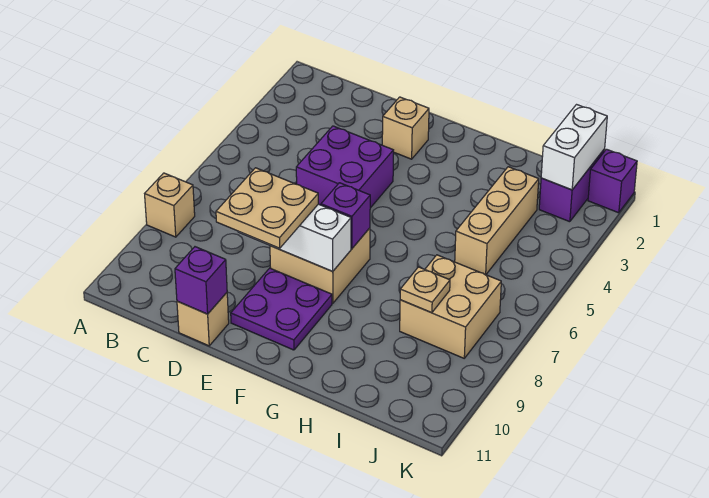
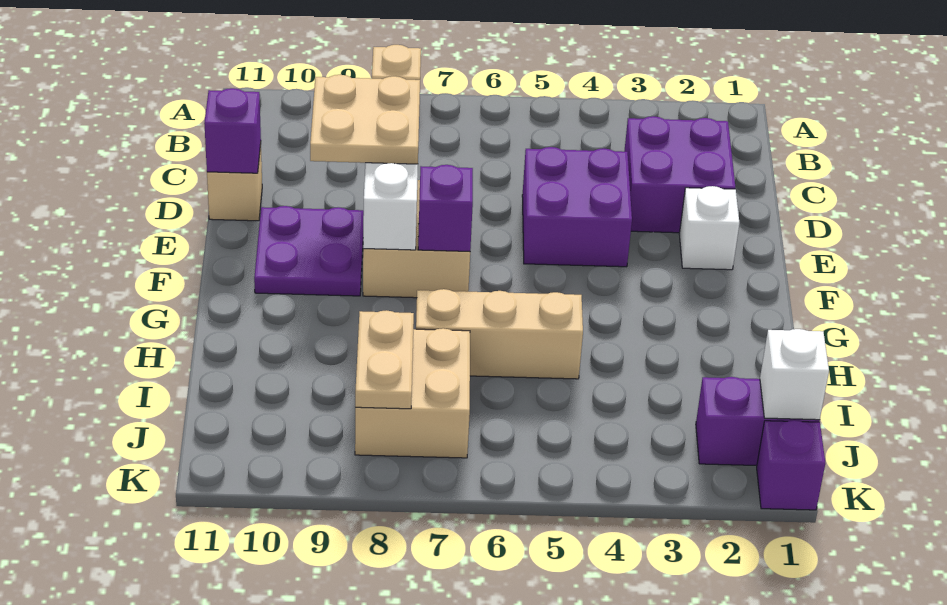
none -> purple 2x2 brick [624,116,735,233]
tan 1x1 brick [382,97,429,159] -> white 1x1 brick [679,186,739,270]
tan 1x3 brick [455,167,539,275] -> tan 1x3 brick moved to [416,289,583,379]
tan 1x1 plate [400,267,450,313] -> tan 1x2 plate [355,310,414,409]
white 1x2 brick [541,105,607,190] -> white 1x1 brick [760,329,829,420]

